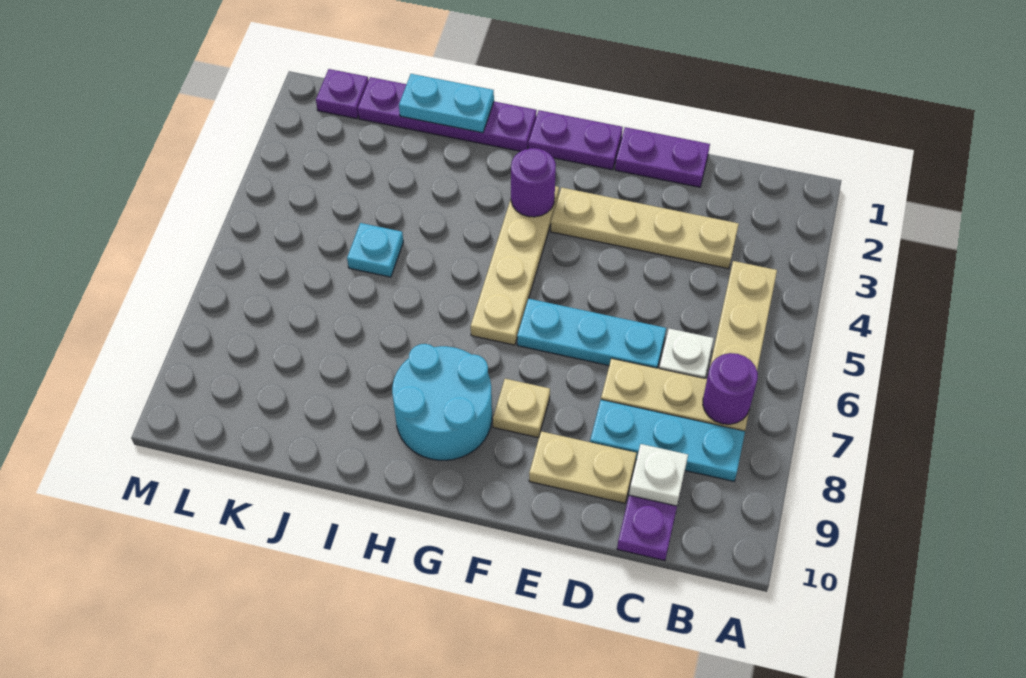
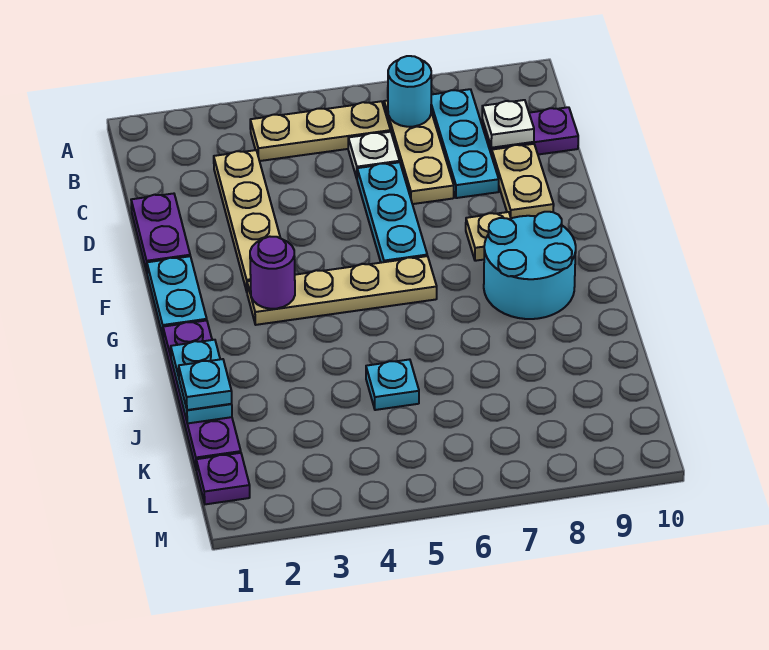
purple 1x1 round brick [703,353,758,424] -> cyan 1x1 round brick [388,56,431,127]
purple 1x2 plate [528,110,623,170] -> cyan 1x2 plate [147,256,207,336]
none -> cyan 1x1 plate [179,359,232,410]

